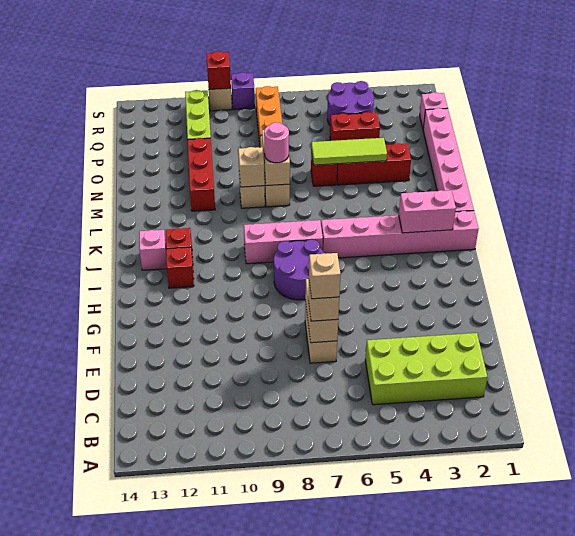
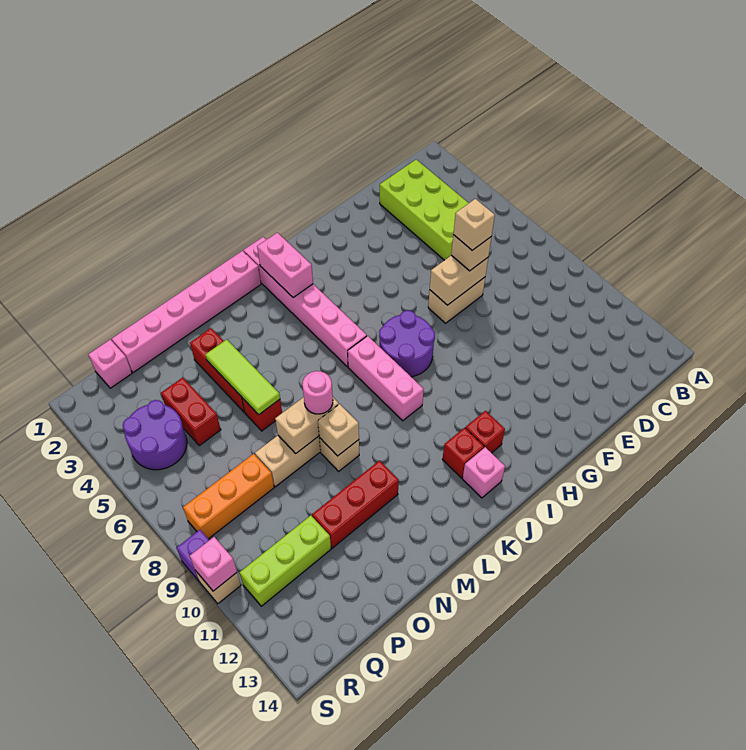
red 1x1 brick [206,51,231,90] -> pink 1x1 brick [190,537,237,591]

